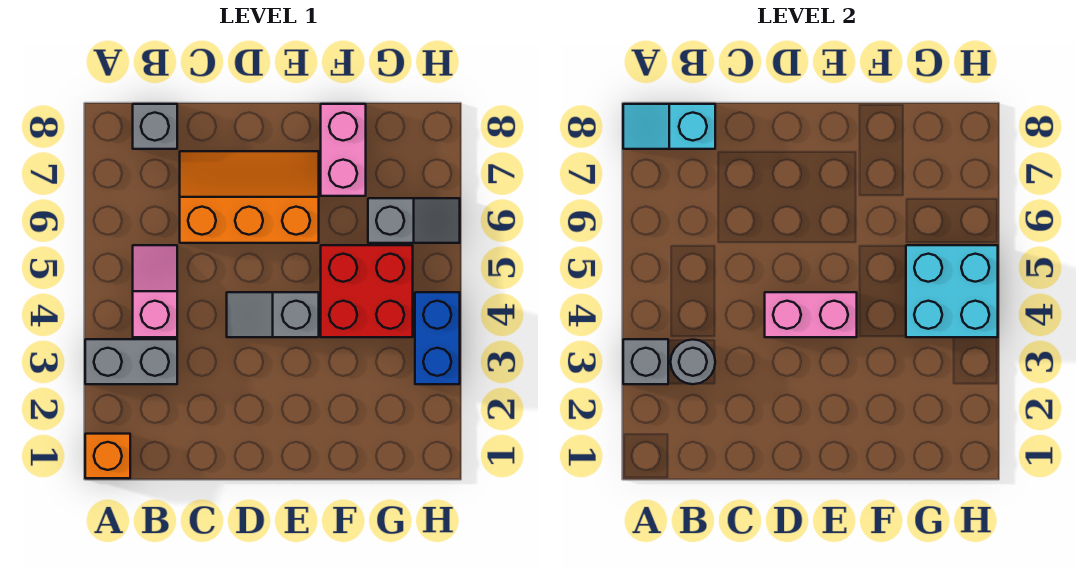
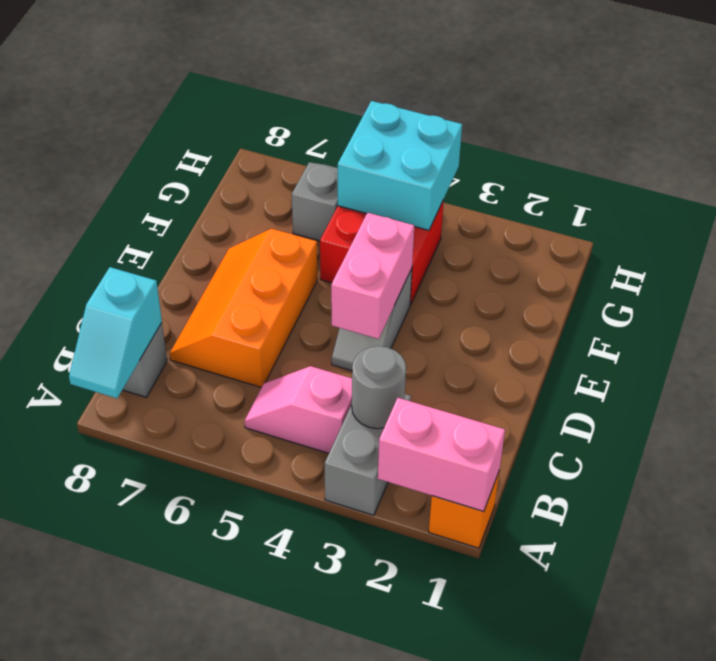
grey 1x1 brick [623,339,668,384] -> none
pink 1x2 brick [321,104,366,196] -> pink 1x2 brick moved to [378,398,505,511]
blue 1x2 brick [415,292,460,384] -> none

